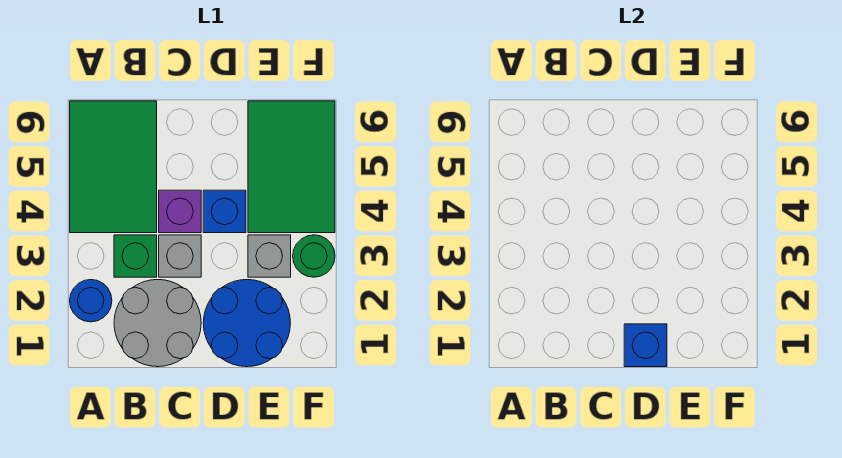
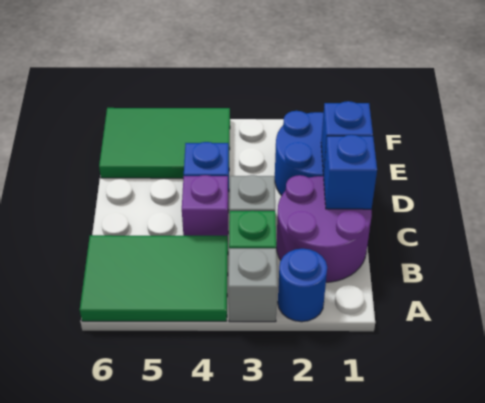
grey 2x2 round brick [114,280,201,367] -> purple 2x2 round brick [276,175,372,282]
none -> blue 1x1 brick [323,135,377,209]
grey 1x1 brick [248,235,291,277] -> grey 1x1 brick moved to [229,248,277,322]
green 1x1 round brick [293,235,335,277] -> none

